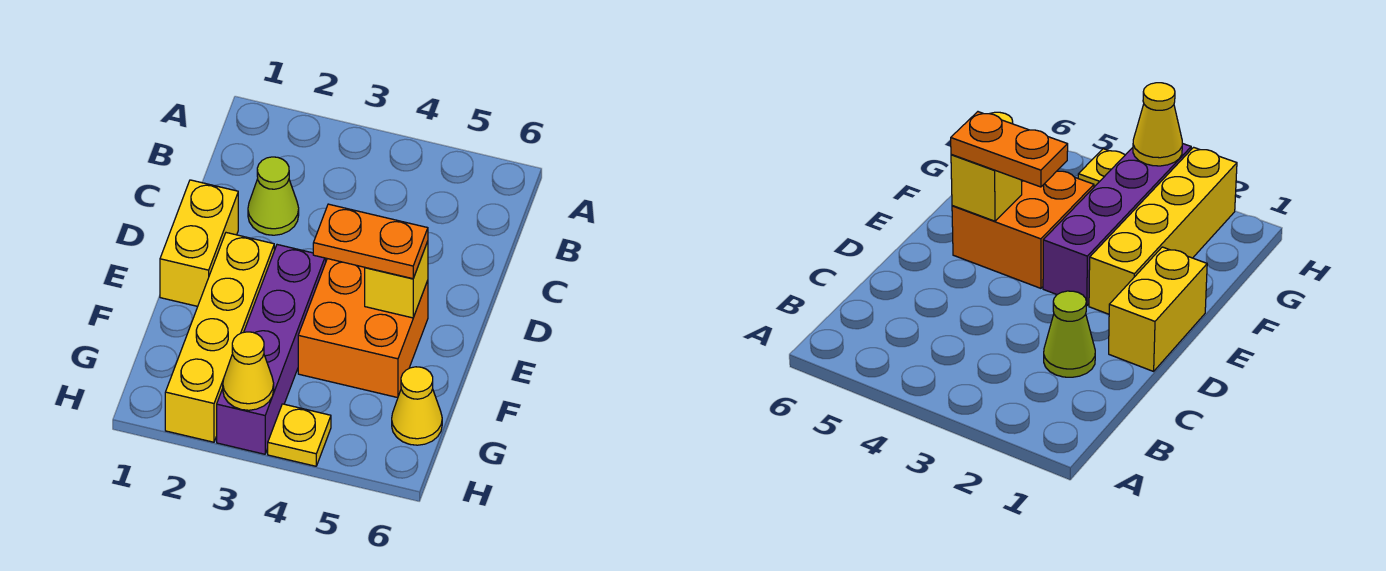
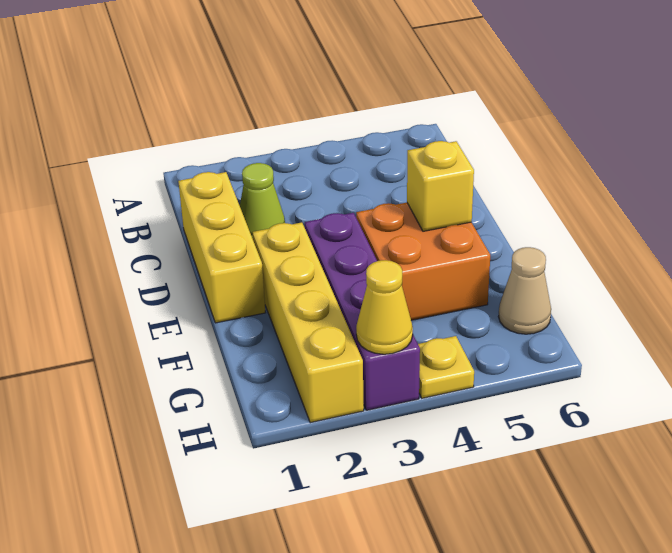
yellow 1x2 brick [160,180,238,306] -> yellow 1x3 brick [178,172,265,323]
orange 1x2 plate [313,204,428,279] -> none
yellow 1x1 cone [392,367,442,445] -> tan 1x1 cone [498,247,551,334]

